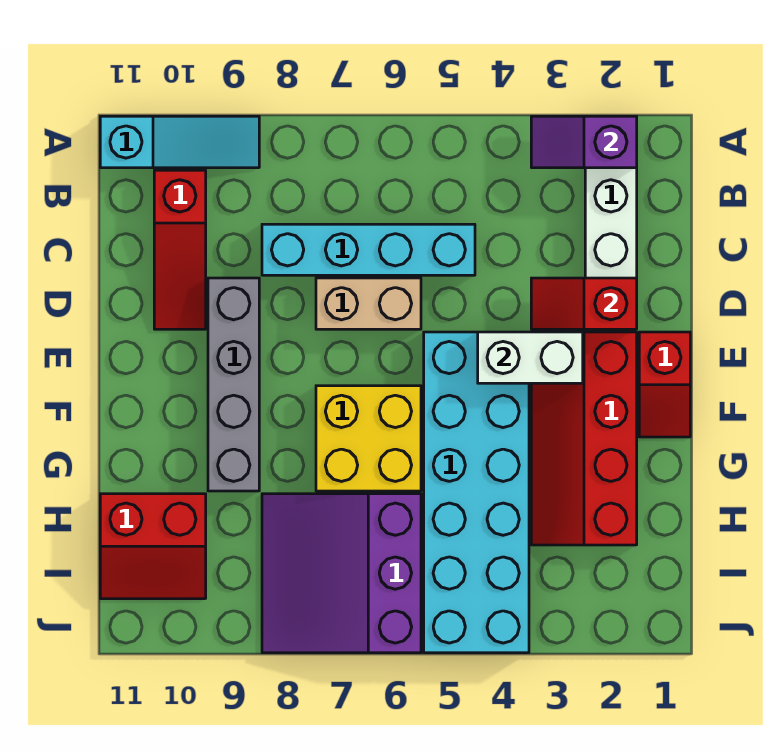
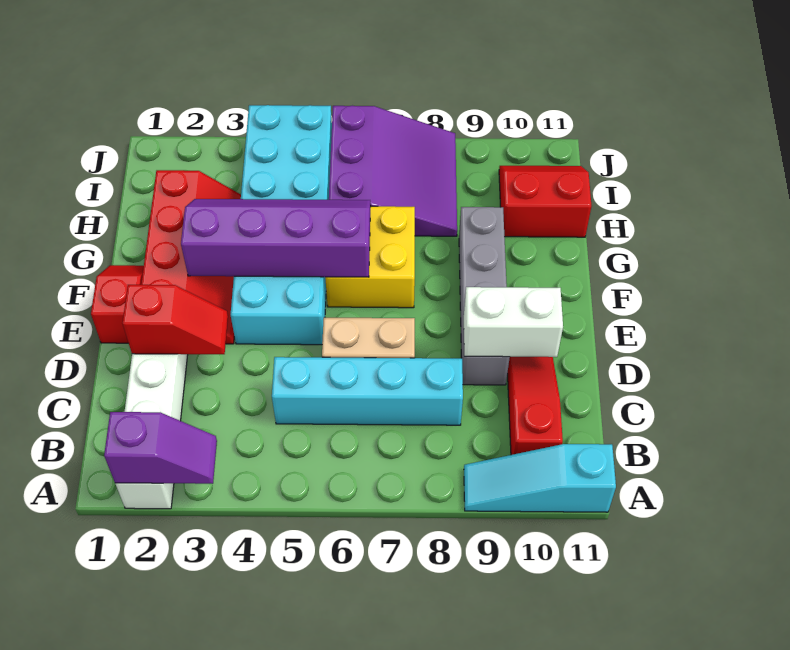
white 1x2 brick [478,332,583,383] -> white 1x2 brick moved to [464,287,563,357]
none -> purple 2x4 slope [181,199,371,277]

